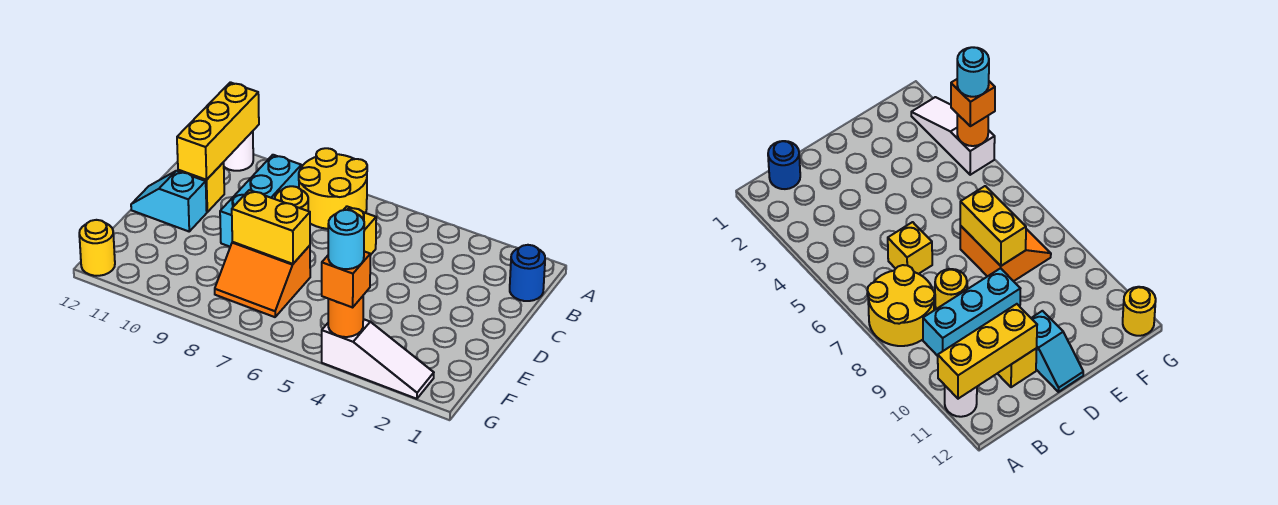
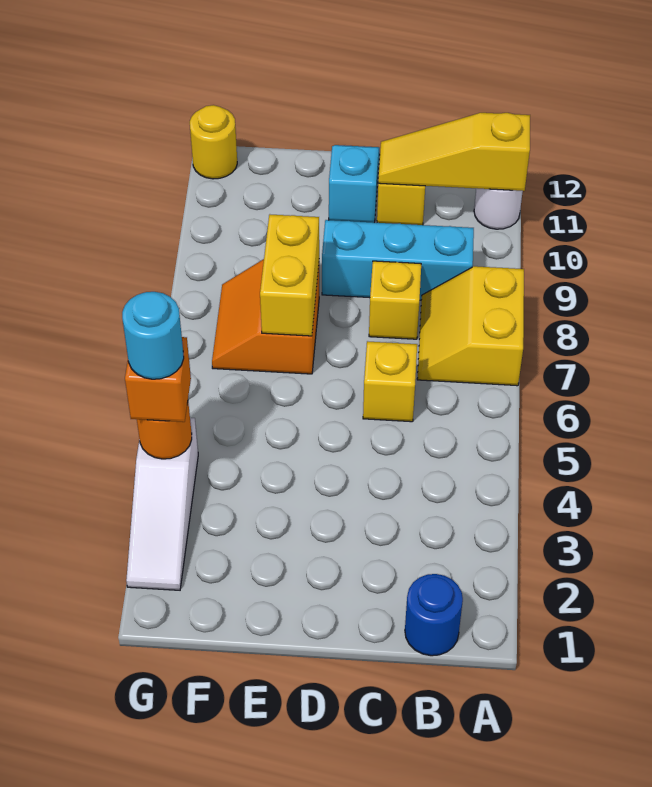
yellow 2x2 round brick [299,148,367,229] -> yellow 2x2 slope [417,266,524,386]
yellow 1x3 brick [177,82,259,180] -> yellow 1x3 slope [378,113,530,191]
yellow 1x1 round brick [275,186,308,211] -> yellow 1x1 brick [369,261,421,339]

